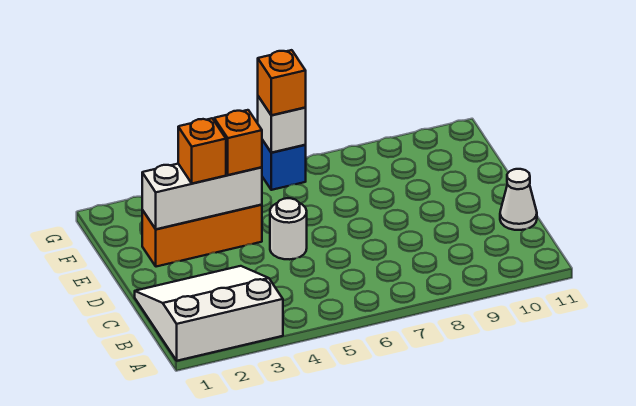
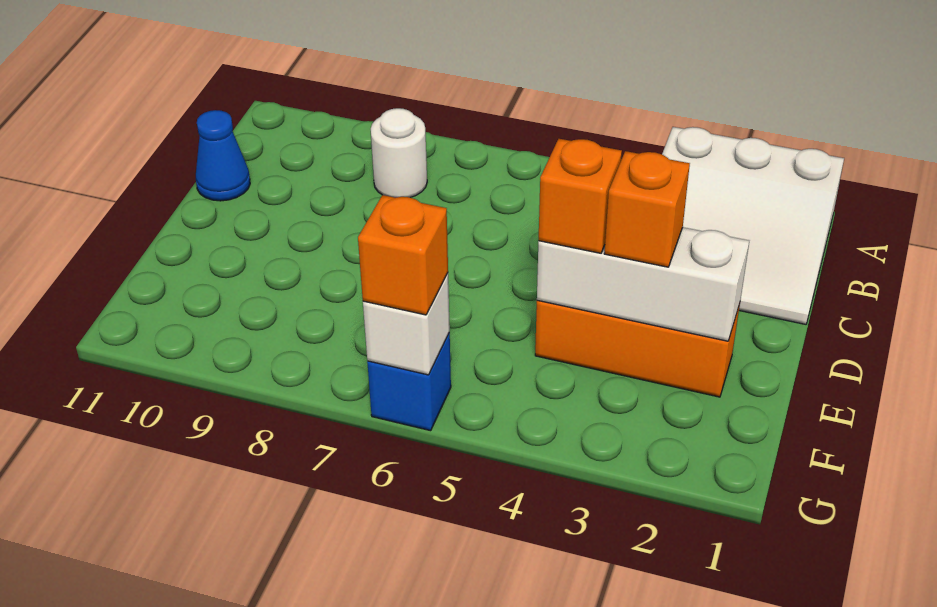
white 1x1 cone [500,169,537,230] -> blue 1x1 cone [196,110,250,201]
white 1x1 round brick [270,198,307,259] -> white 1x1 round brick moved to [371,108,427,198]

